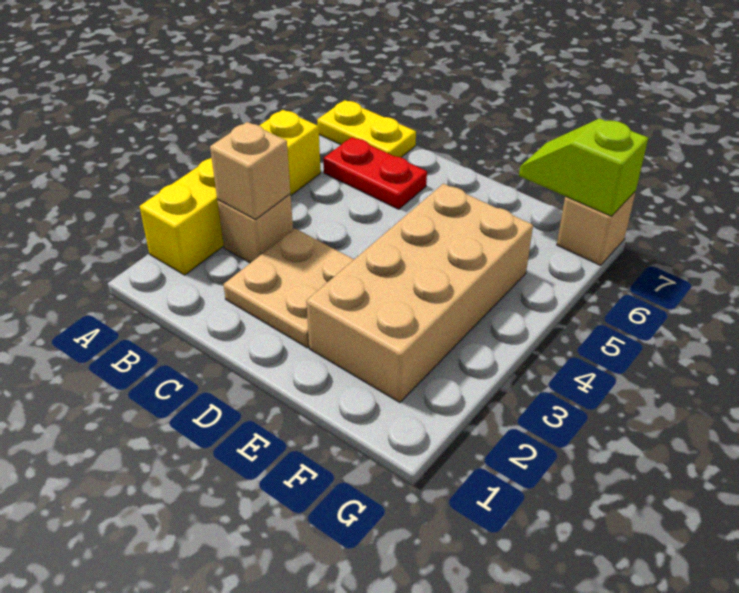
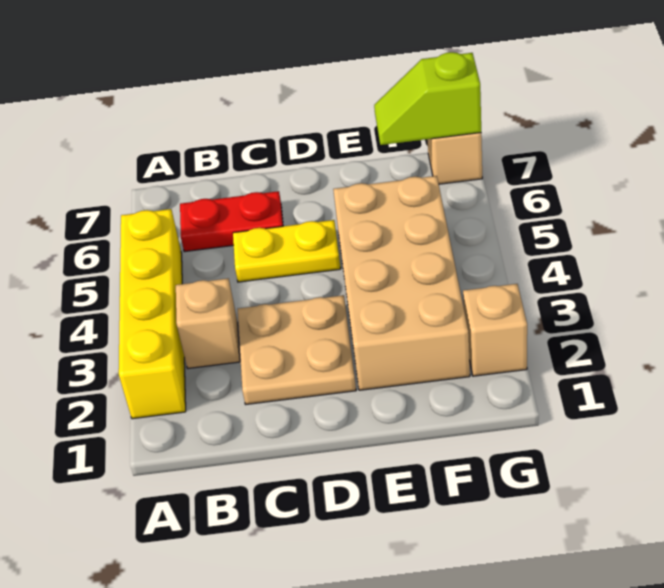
yellow 1x2 plate [317,100,416,157] -> yellow 1x2 plate moved to [233,220,341,282]
tan 1x1 brick [210,122,290,220] -> tan 1x1 brick moved to [463,284,527,376]

